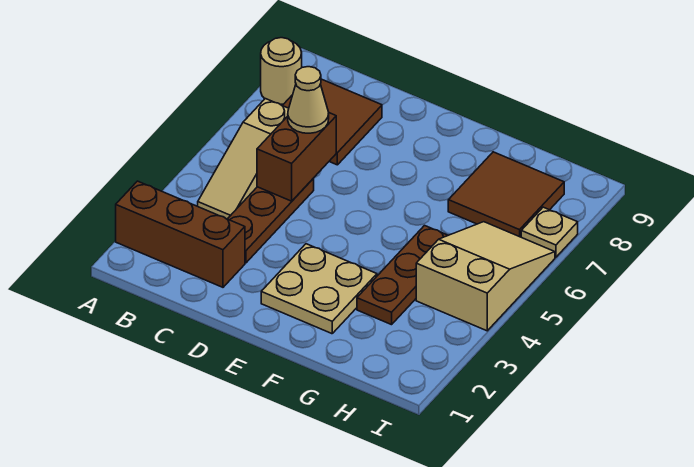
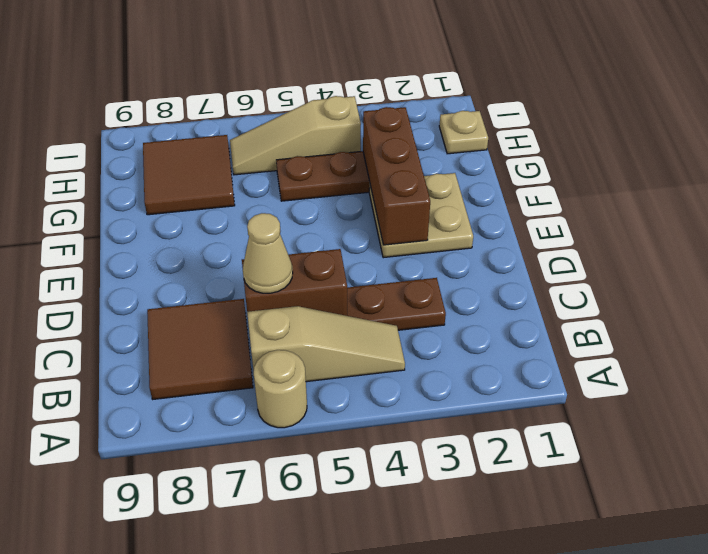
brown 1x3 brick [116,181,245,287] -> brown 1x3 brick moved to [363,107,430,245]
tan 1x1 round brick [261,38,302,104] -> tan 1x1 round brick moved to [254,350,307,428]
tan 2x3 slope [416,222,555,331] -> tan 1x3 slope [230,96,361,175]
tan 1x1 plate [521,207,578,257] -> tan 1x1 plate moved to [439,111,488,154]

